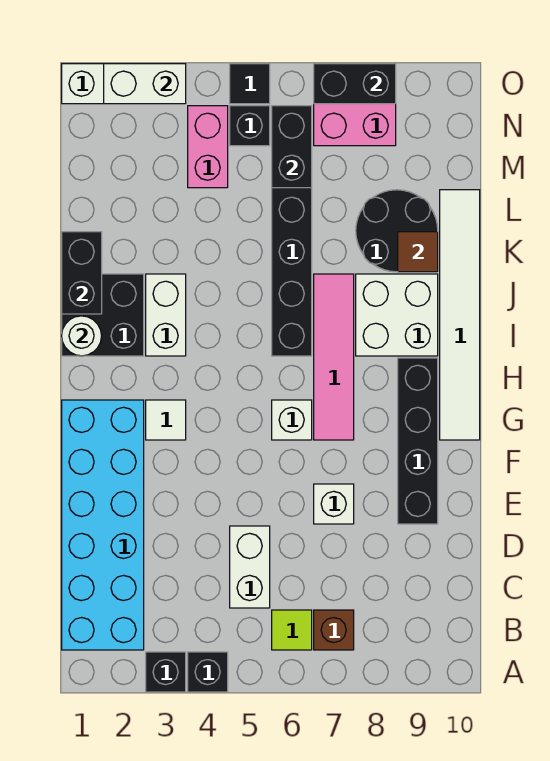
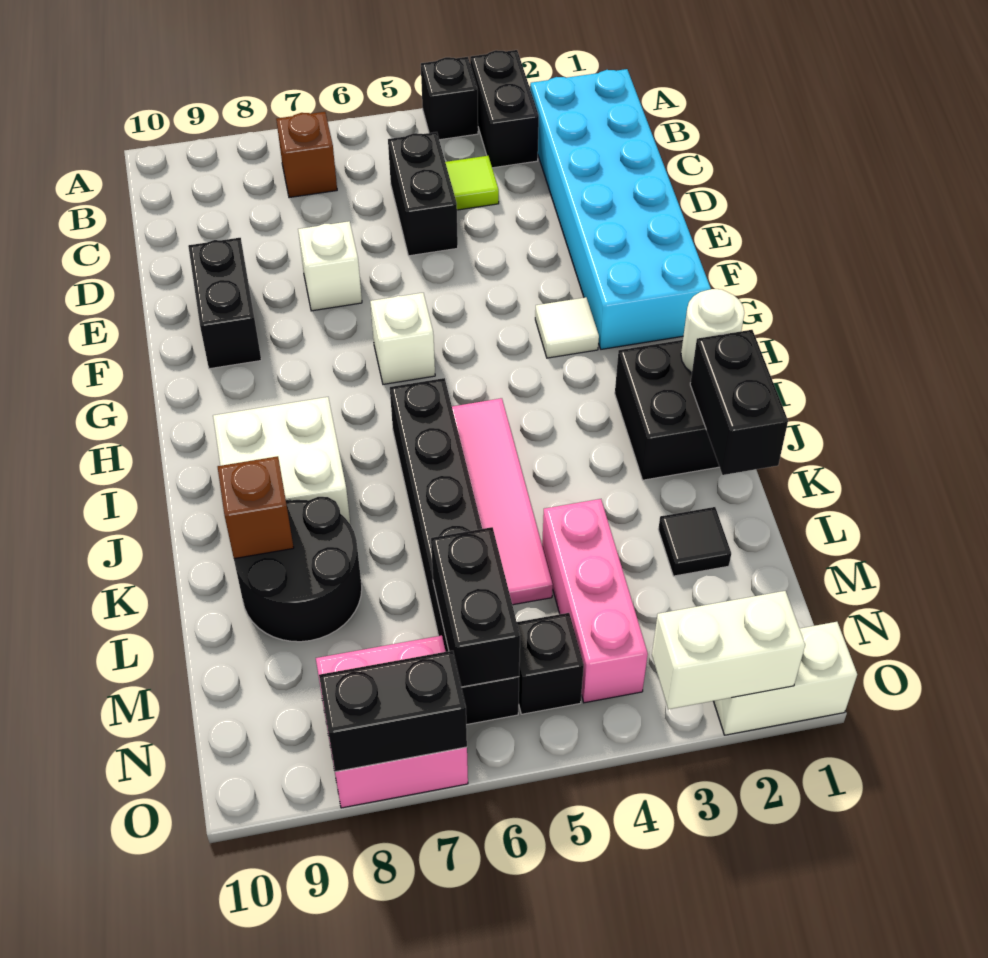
black 1x1 brick [146,652,186,692] -> black 1x2 brick [470,50,539,168]
lime 1x1 tile [272,610,312,650] -> lime 1x1 tile moved to [445,156,499,210]
white 1x2 brick [230,526,270,608] -> black 1x2 brick [388,132,458,256]
black 1x4 brick [398,358,438,524] -> black 1x2 brick [188,238,261,369]
pink 1x4 tile [314,274,354,440] -> pink 1x4 tile moved to [452,398,553,605]
white 1x6 tile [440,190,480,440] -> none
white 1x2 brick [146,274,186,356] -> none
brown 1x1 tile [398,232,438,272] -> brown 1x1 brick [218,456,294,559]
pink 1x2 brick [188,106,228,188] -> pink 1x3 brick [542,499,648,703]
black 1x1 tile [230,64,270,104] -> black 1x1 tile moved to [658,507,731,576]

